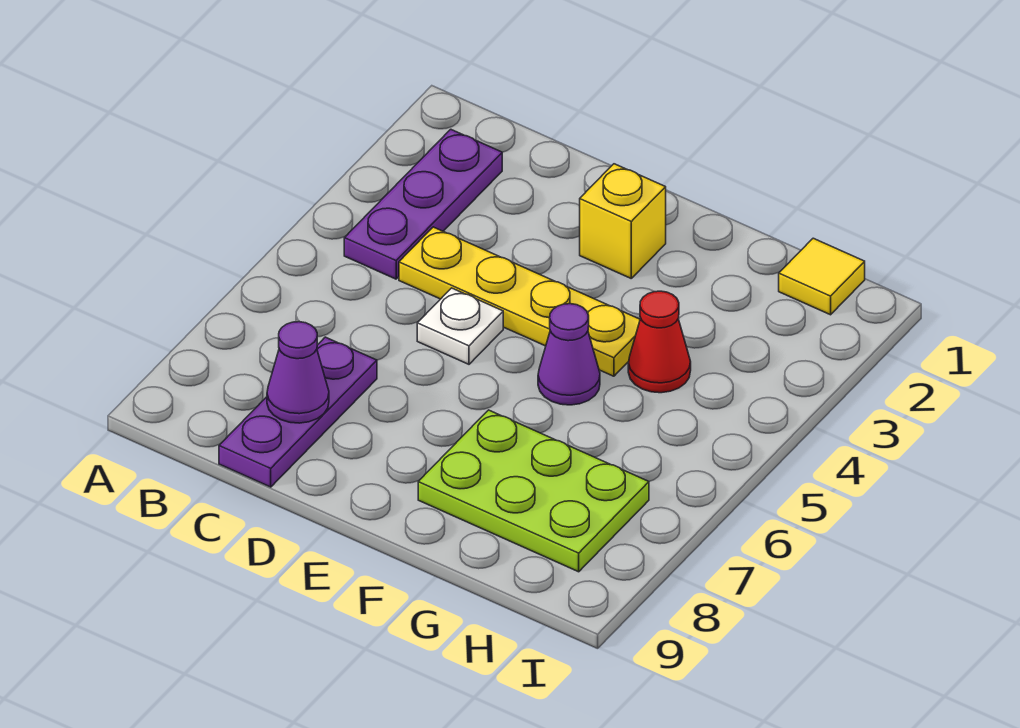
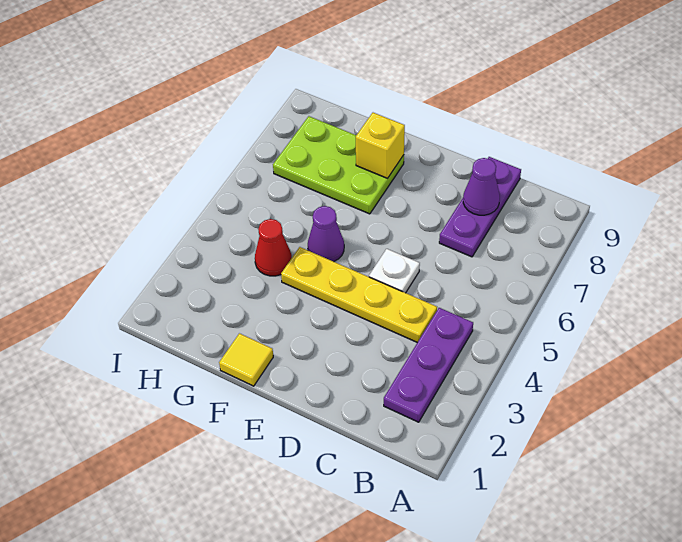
yellow 1x1 brick [580,164,666,278] -> yellow 1x1 brick moved to [356,113,405,178]
yellow 1x1 tile [779,238,865,315] -> yellow 1x1 tile moved to [219,333,273,386]

